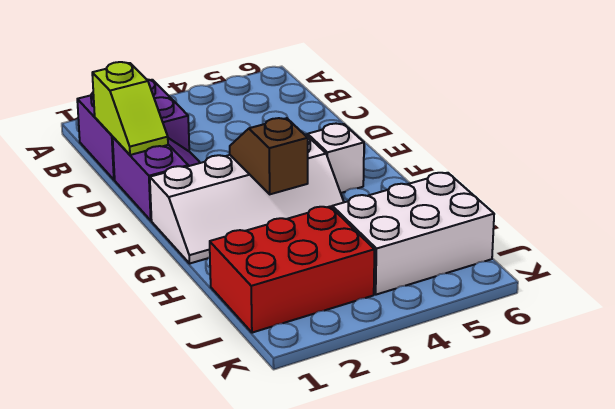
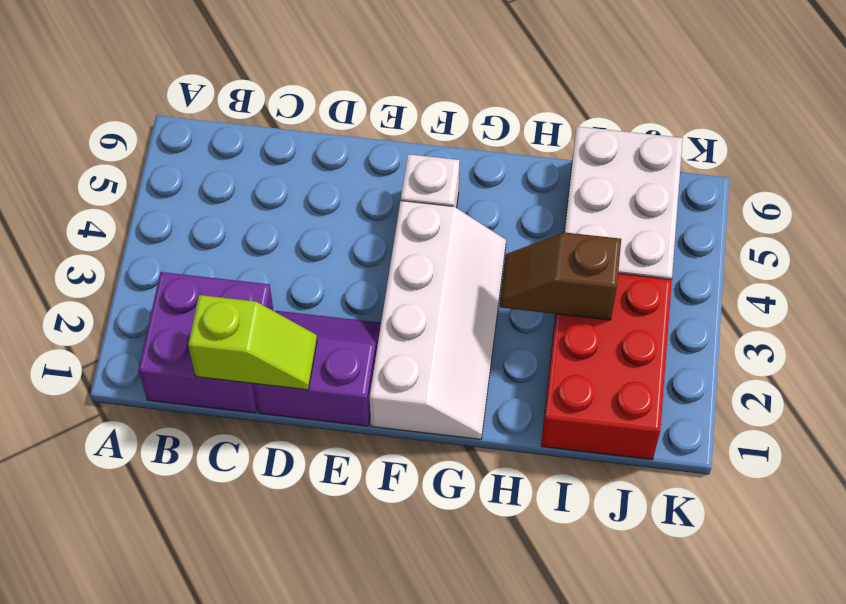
brown 1x2 slope [230,118,308,194] -> brown 1x2 slope moved to [499,232,621,320]

